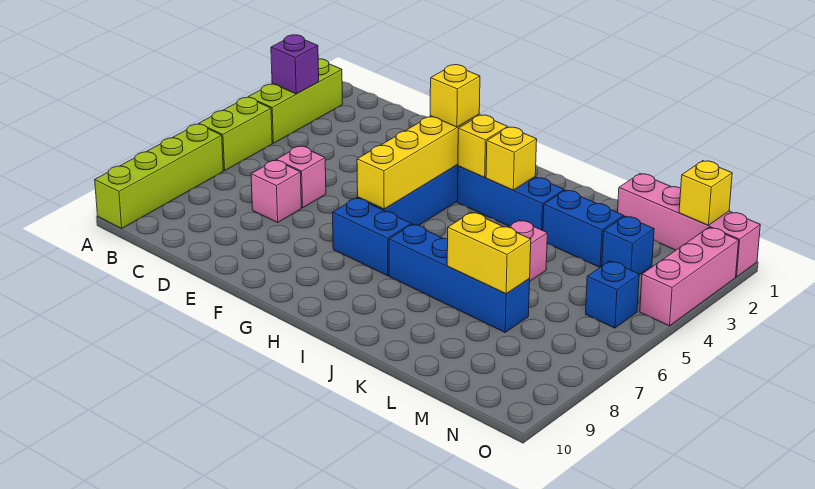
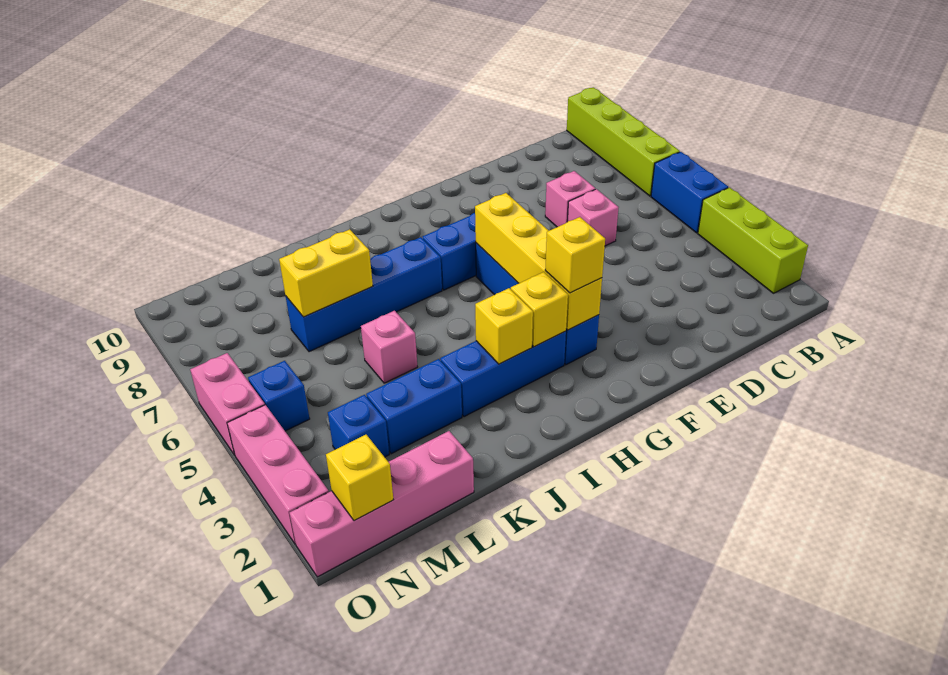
purple 1x1 brick [271,35,319,94] -> none
lime 1x2 brick [199,97,272,171] -> blue 1x2 brick [651,152,728,233]
none -> pink 1x2 brick [190,353,265,455]

